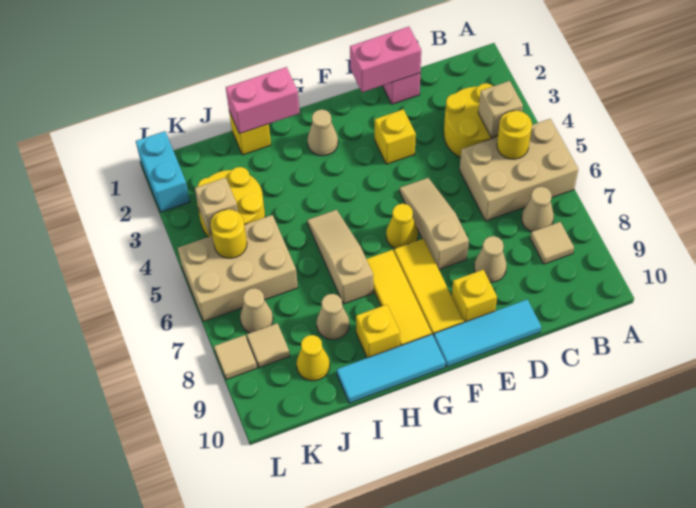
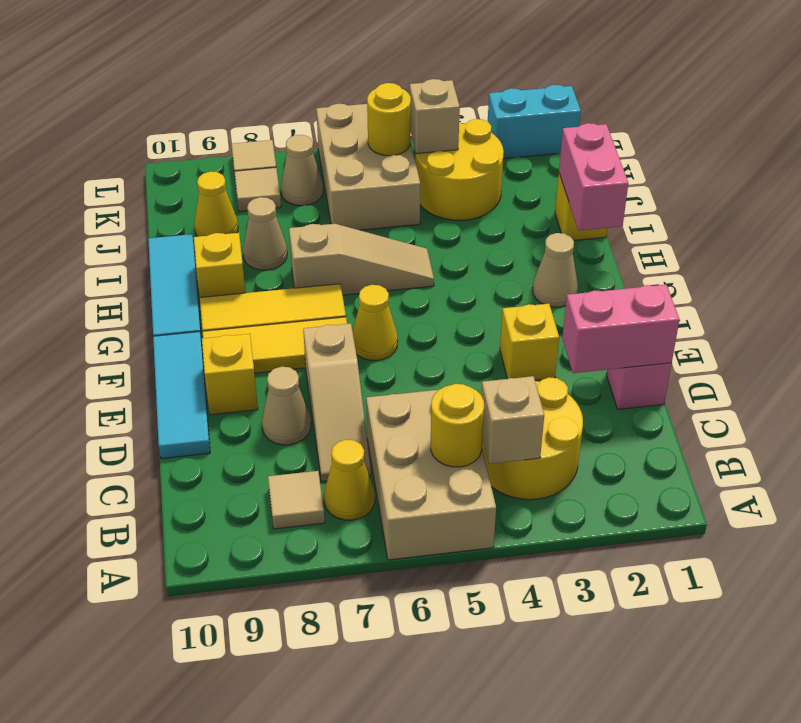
tan 1x1 cone [522,187,554,232] -> yellow 1x1 cone [324,440,375,520]
pink 1x2 brick [350,27,421,92] -> pink 1x2 brick turned to [562,285,679,373]
tan 1x3 slope [399,178,469,270] -> tan 1x3 slope turned to [303,324,371,481]

